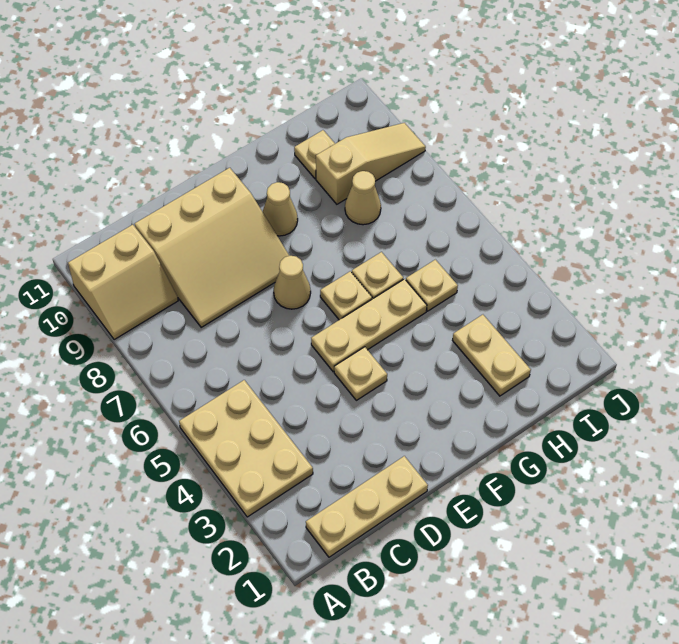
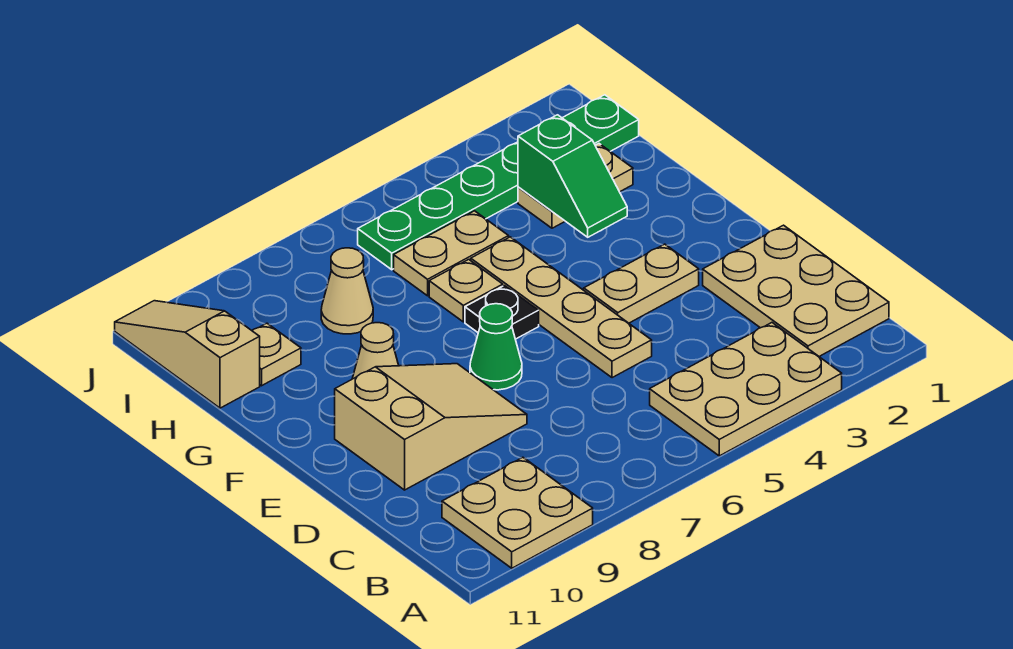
tan 2x2 slope [68,225,178,340] -> tan 2x2 plate [442,457,593,568]
tan 1x3 plate [306,456,428,557] -> tan 2x3 plate [703,225,889,356]
tan 3x3 slope [135,168,289,327] -> tan 2x3 slope [335,364,527,490]
tan 1x1 plate [334,347,387,400] -> tan 1x2 plate [584,244,699,323]
tan 1x3 plate [311,279,427,372] -> tan 1x4 plate [471,237,652,378]
tan 1x1 cone [274,256,311,309] -> green 1x1 cone [470,304,522,390]
tan 1x1 plate [320,271,372,320] -> black 1x1 plate [465,286,539,339]
none -> green 1x2 slope [518,115,627,237]
tan 1x1 plate [406,260,458,311] -> tan 1x2 plate [394,211,509,296]
tan 1x3 slope [316,123,426,204] -> tan 1x3 slope moved to [115,301,260,408]
none -> green 1x6 plate [358,95,639,270]

